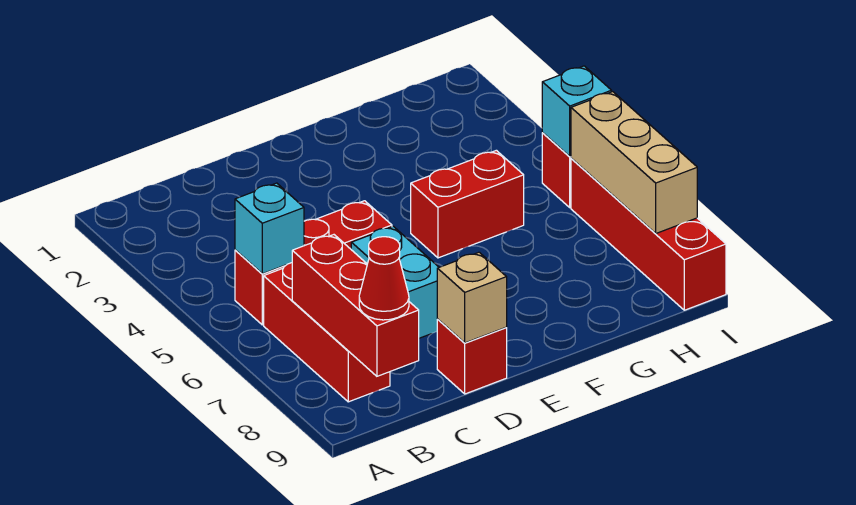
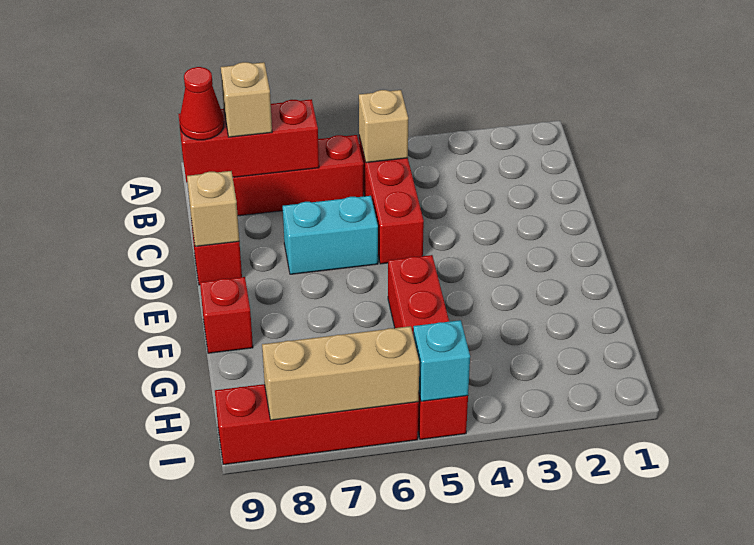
cyan 1x1 brick [235,183,304,274] -> tan 1x1 brick [359,90,408,163]
none -> tan 1x1 brick [221,62,272,137]
none -> red 1x1 brick [200,277,253,353]

